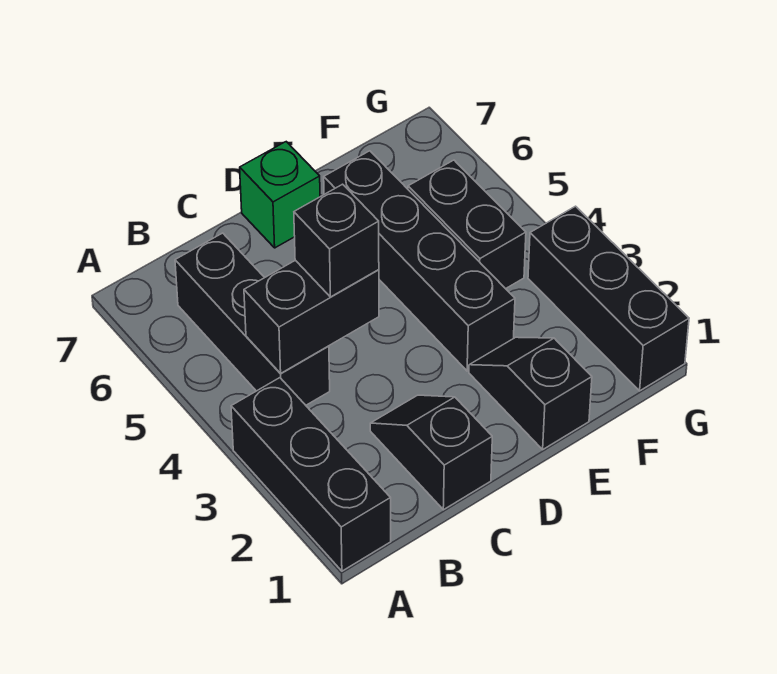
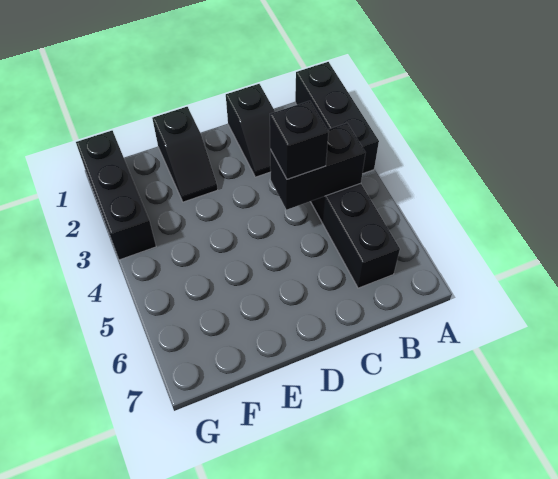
green 1x1 brick [240,142,320,248] -> none
black 1x4 brick [324,151,515,371] -> none
black 1x2 brick [408,160,526,289] -> none

